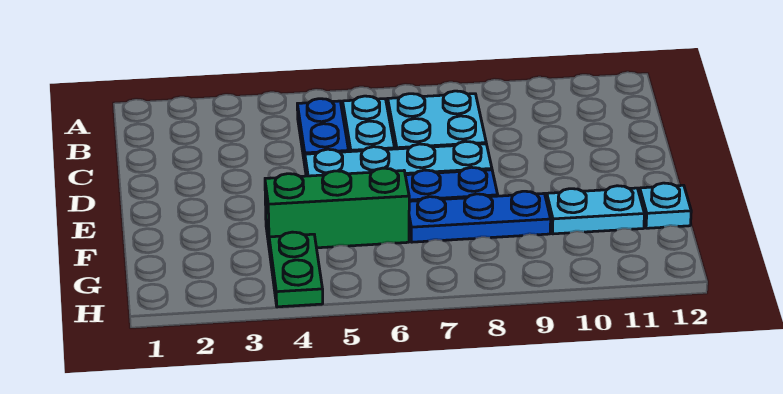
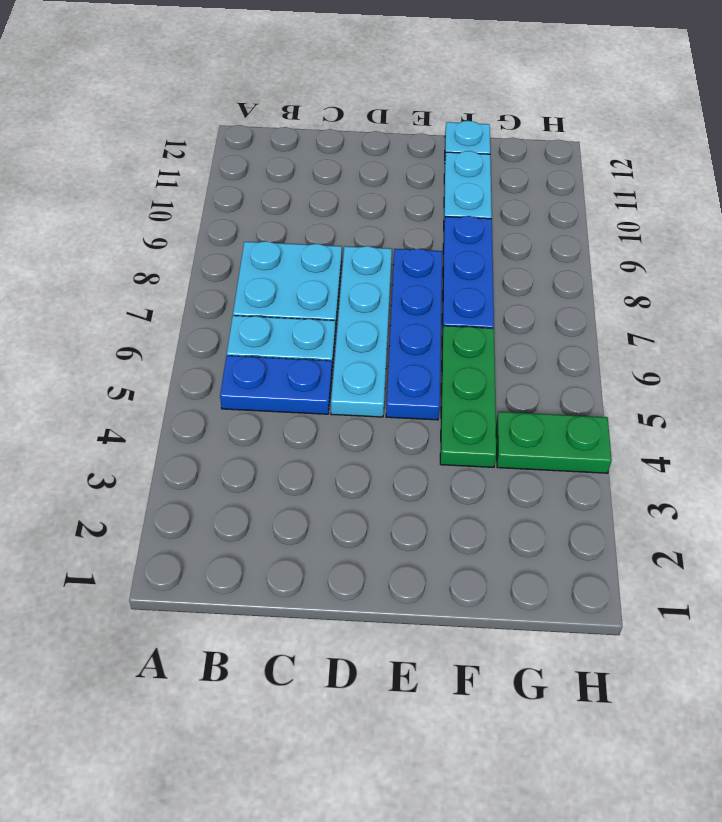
green 1x3 brick [265,168,409,248] -> green 1x3 plate [440,326,496,467]

